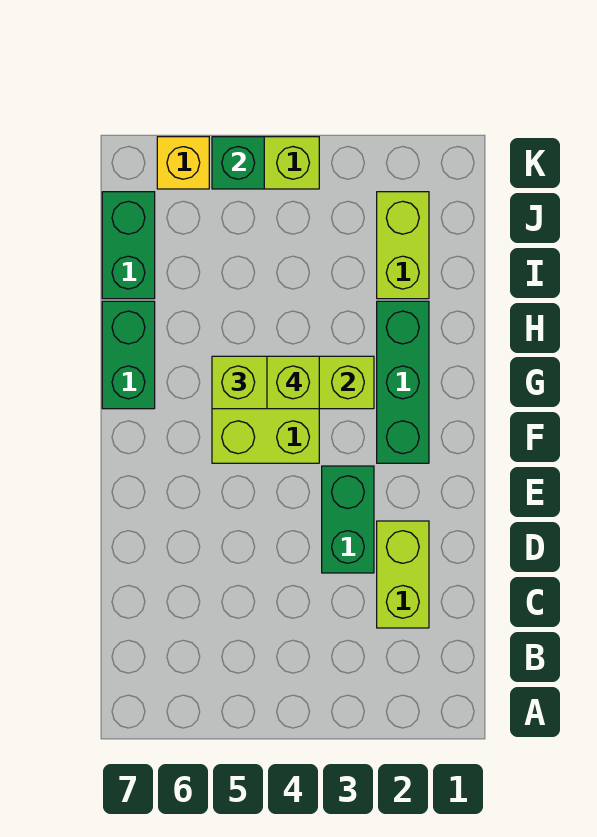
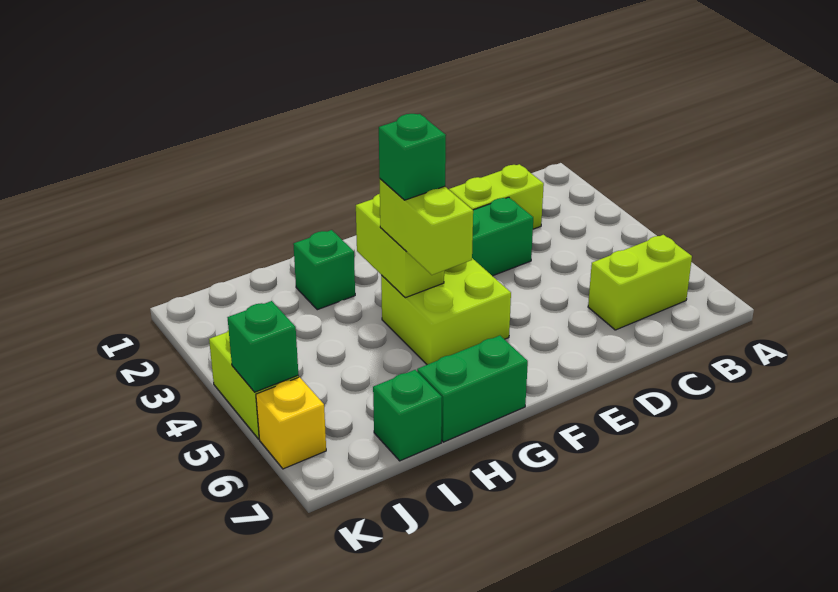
green 1x3 brick [377,301,429,463] -> green 1x1 brick [293,230,355,310]
lime 1x1 brick [267,356,319,409] -> green 1x1 brick [379,114,446,200]
lime 1x2 brick [377,192,429,299] -> lime 1x2 brick moved to [588,235,692,330]
green 1x2 brick [102,192,155,299] -> green 1x1 brick [373,370,442,461]

